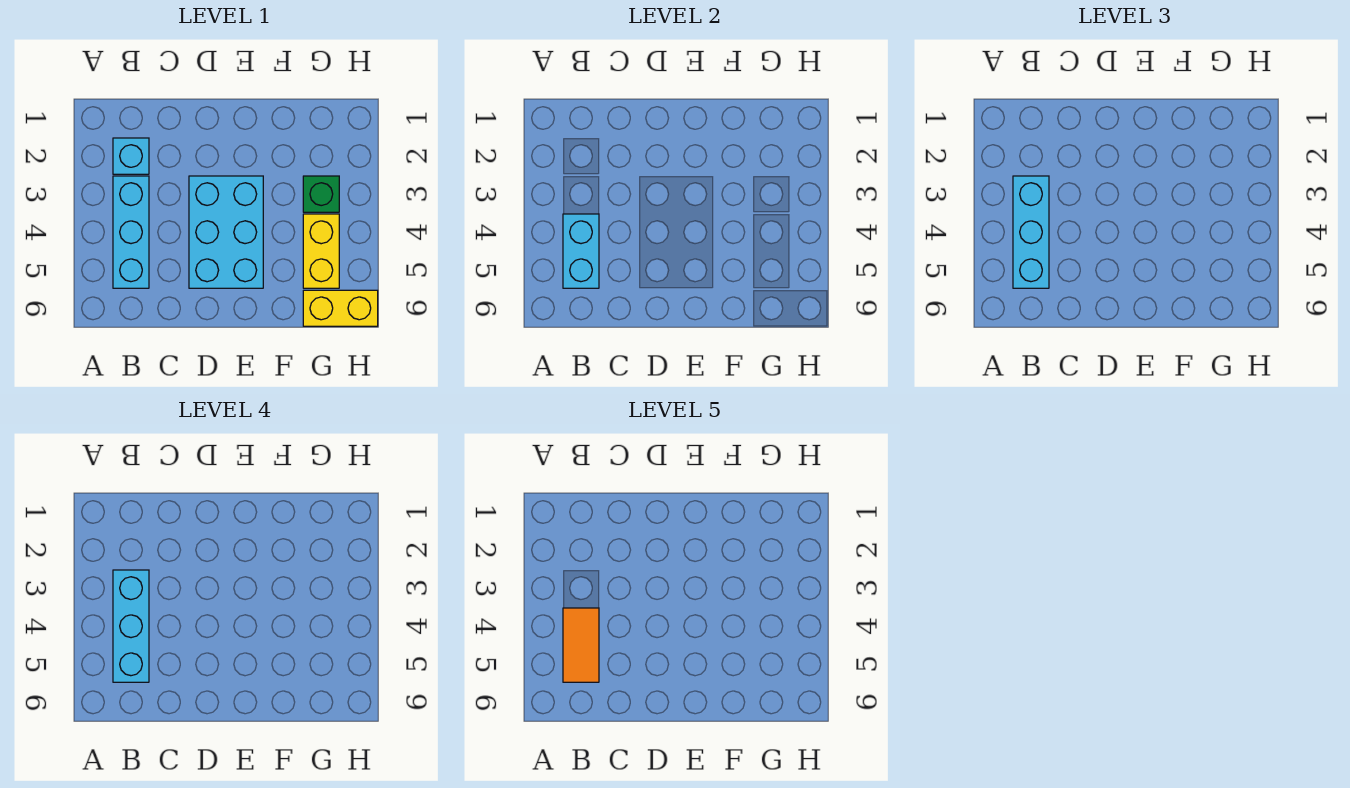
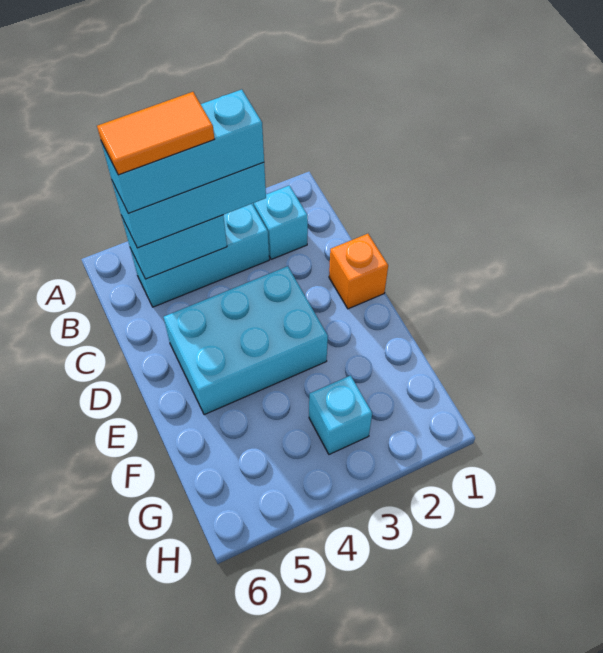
none -> orange 1x1 brick [329,234,388,309]
green 1x1 brick [303,176,339,212] -> cyan 1x1 brick [309,375,372,454]
yellow 1x2 brick [303,214,339,288] -> none
yellow 1x2 brick [303,290,378,326] -> none

